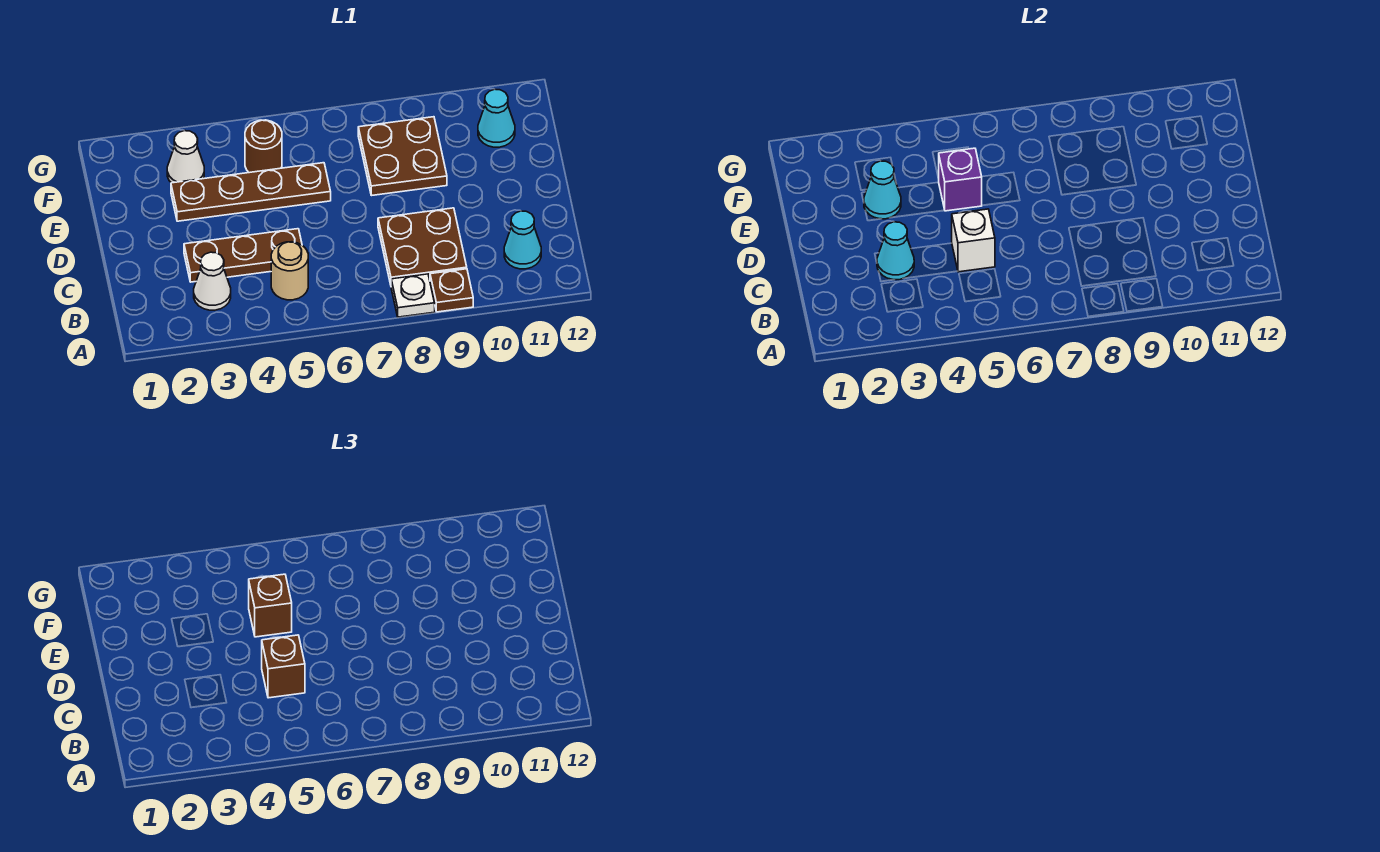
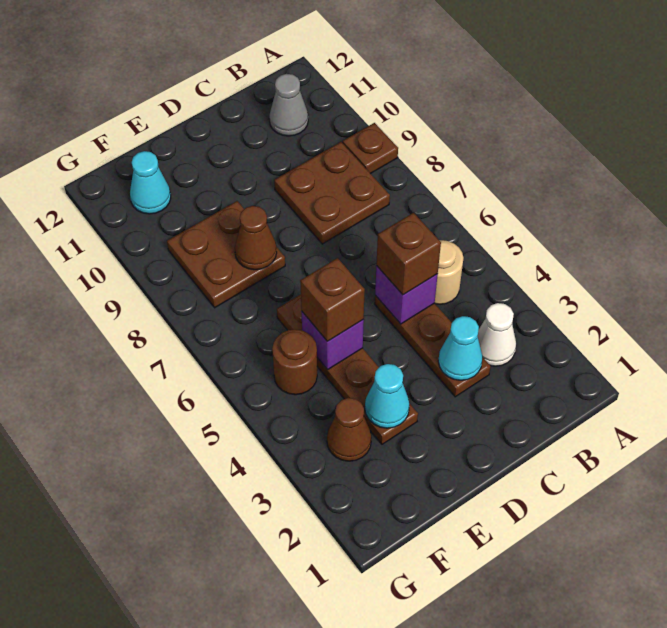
white 1x1 plate [391,274,435,317] -> none
cyan 1x1 cone [504,211,541,269] -> grey 1x1 cone [269,74,308,136]
white 1x1 brick [952,209,995,272] -> purple 1x1 brick [375,266,438,324]
none -> brown 1x1 cone [235,206,277,270]
white 1x1 cone [167,131,204,183] -> brown 1x1 cone [327,398,371,461]

